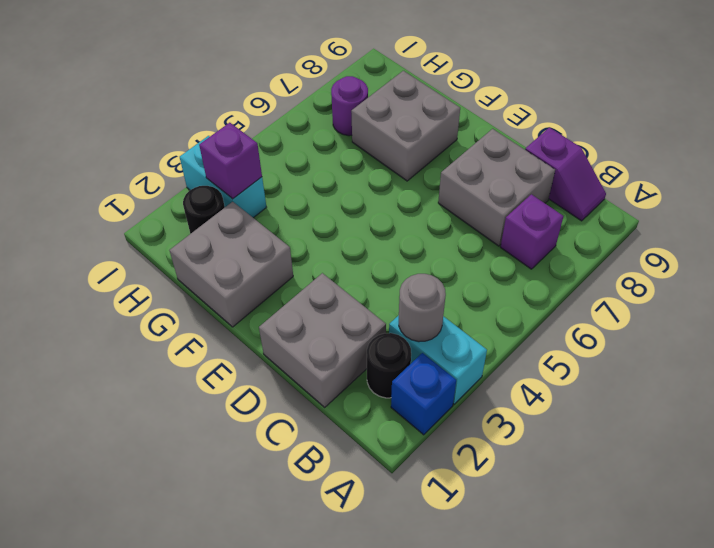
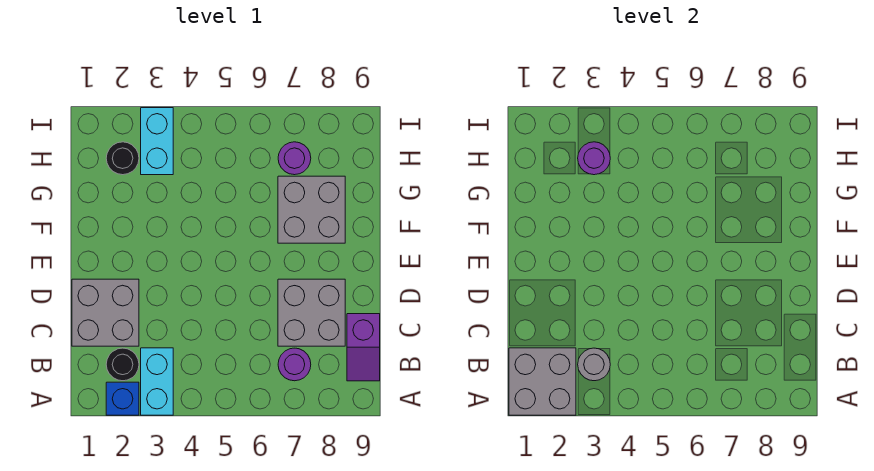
purple 1x1 brick [501,194,563,269] -> purple 1x1 round brick [278,348,311,381]
grey 2x2 brick [170,202,293,327] -> grey 2x2 brick moved to [509,348,576,415]
purple 1x1 brick [199,123,262,199] -> purple 1x1 round brick [578,142,610,175]

